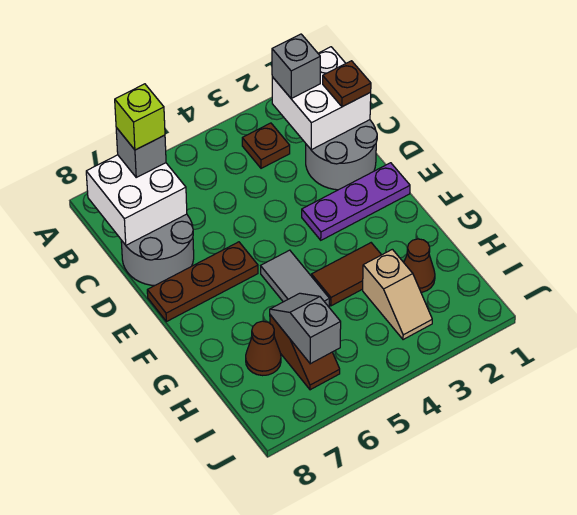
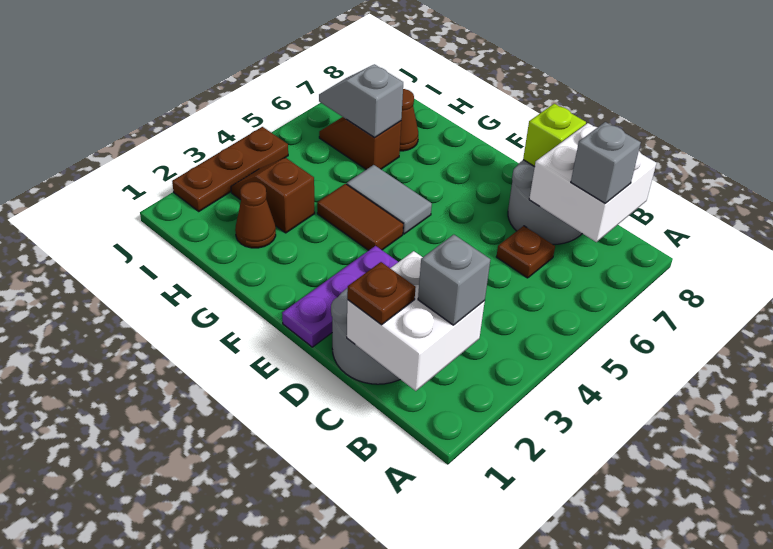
brown 1x1 plate [242,123,290,168] -> brown 1x1 plate moved to [496,226,555,278]
lime 1x1 brick [115,84,165,150] -> lime 1x1 brick moved to [523,104,586,167]
brown 1x3 plate [147,242,258,322] -> brown 1x3 plate moved to [172,127,288,211]
brown 1x2 tile [312,243,381,306] -> brown 1x2 tile turned to [317,184,403,250]
tan 1x2 slope [363,249,432,340] -> brown 1x2 slope [231,158,315,233]
grey 1x2 slope [270,293,341,364] -> grey 1x2 slope turned to [319,64,403,137]

